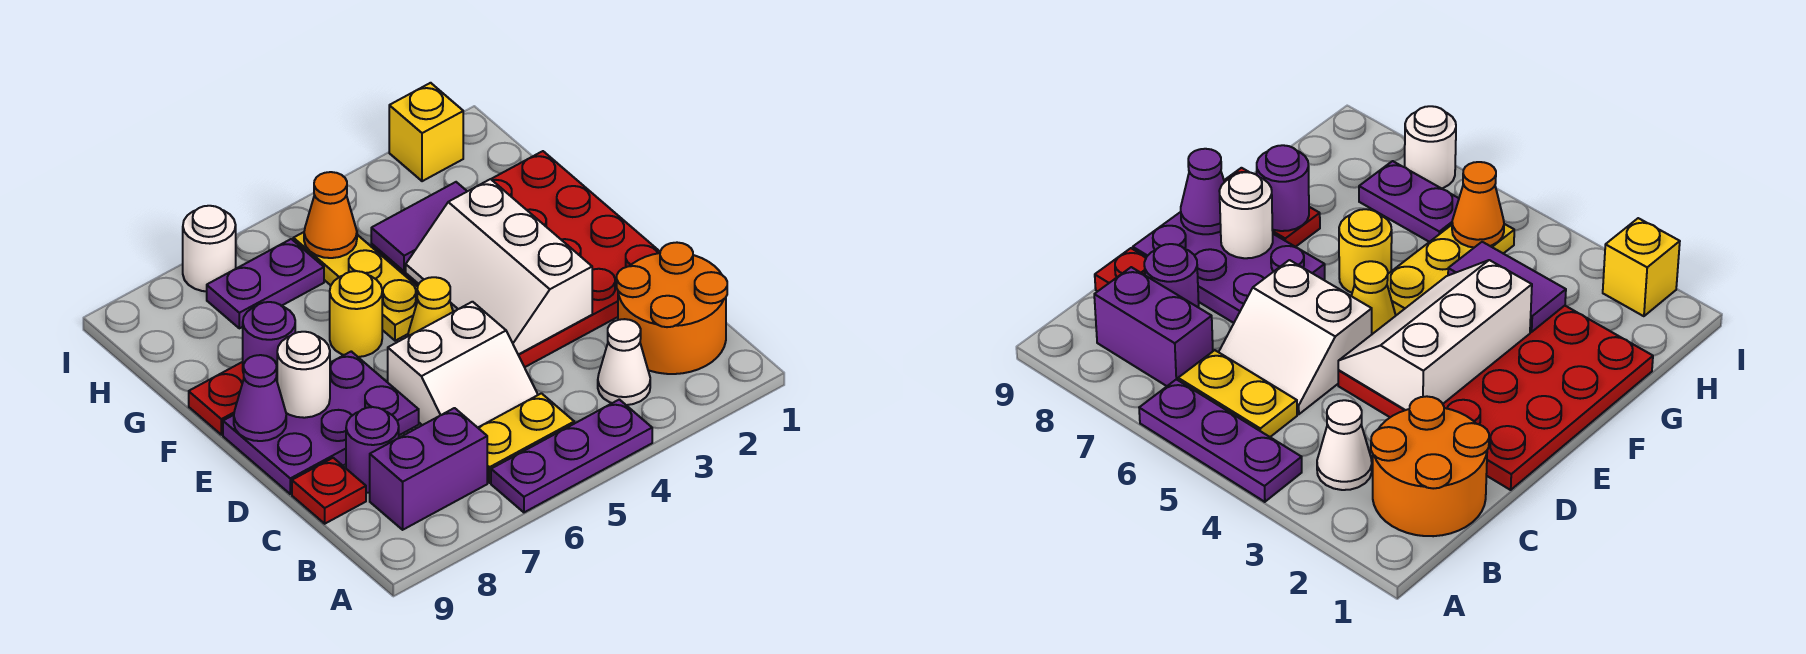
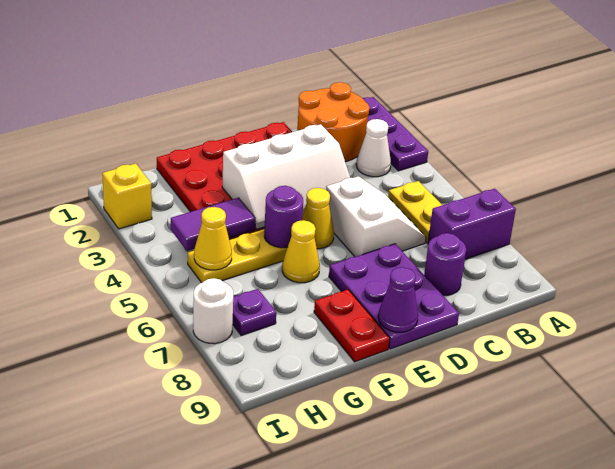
purple 1x3 plate [491,399,652,512] -> purple 1x3 plate moved to [362,97,428,171]
purple 1x2 brick [370,408,487,530] -> purple 1x2 brick turned to [428,189,516,259]
red 1x1 plate [292,458,366,524] -> none
white 1x1 round brick [277,332,330,418] -> none
yellow 1x1 round brick [330,271,382,357] -> yellow 1x1 cone [282,220,320,283]
purple 1x1 round brick [243,302,295,380] -> purple 1x1 round brick moved to [264,186,303,248]
purple 1x2 tile [371,182,467,271] -> purple 1x2 tile turned to [171,198,256,251]
orange 1x1 cone [304,172,357,258] -> yellow 1x1 cone [194,207,232,270]
purple 1x2 plate [207,239,324,328] -> purple 1x1 plate [233,289,276,336]

